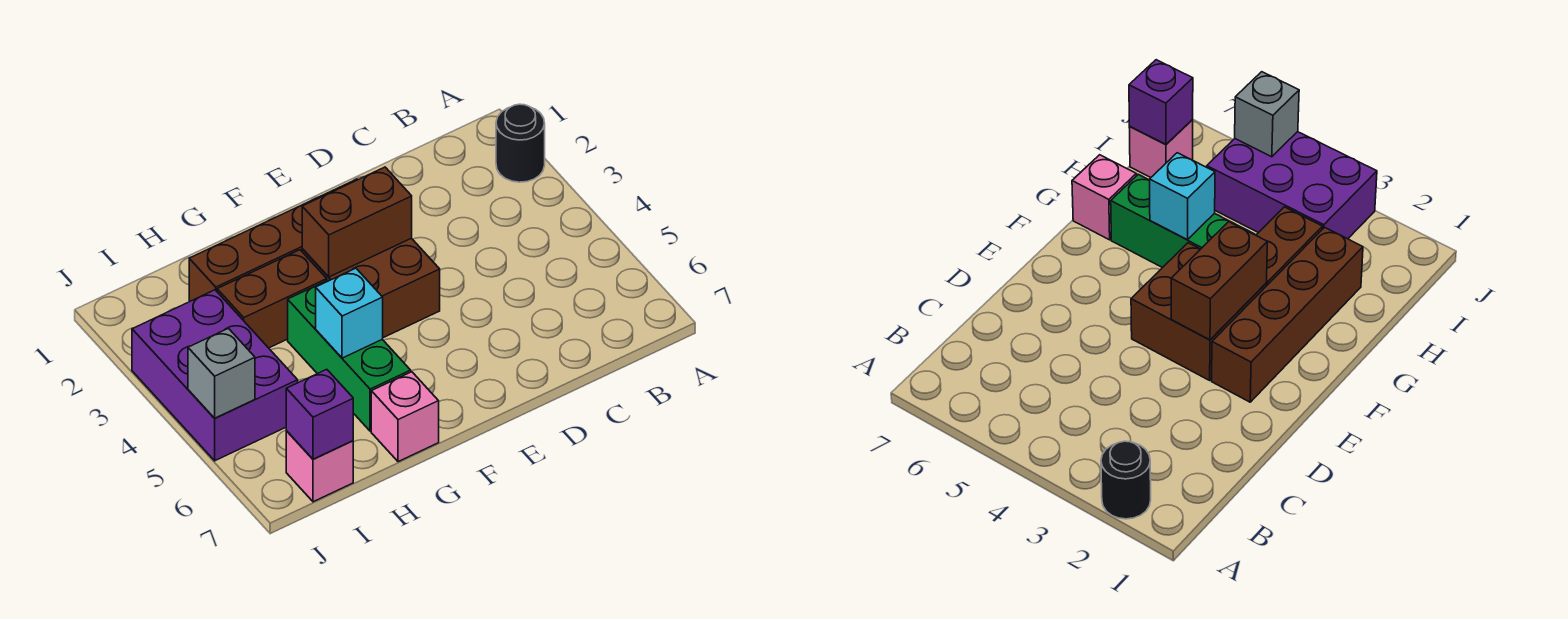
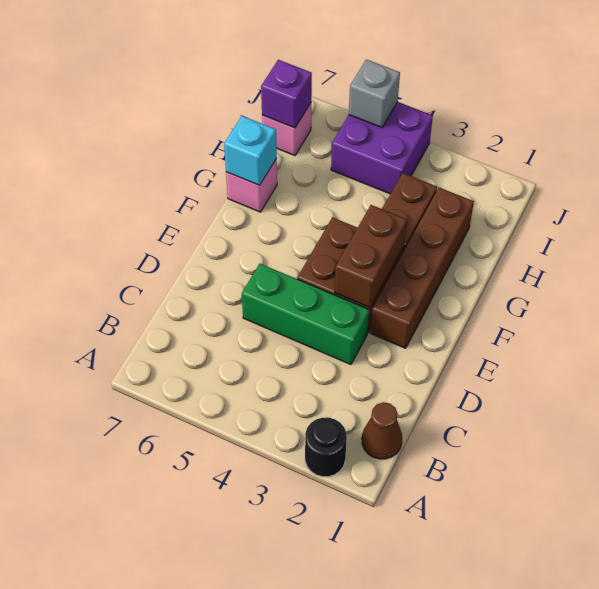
none -> brown 1x1 cone [362,402,402,459]
green 1x3 brick [288,280,411,431] -> green 1x3 brick moved to [242,264,370,365]
cyan 1x1 brick [316,268,383,358] -> cyan 1x1 brick moved to [224,116,277,185]
purple 2x3 brick [132,290,298,461] -> purple 2x2 brick [331,102,433,194]

